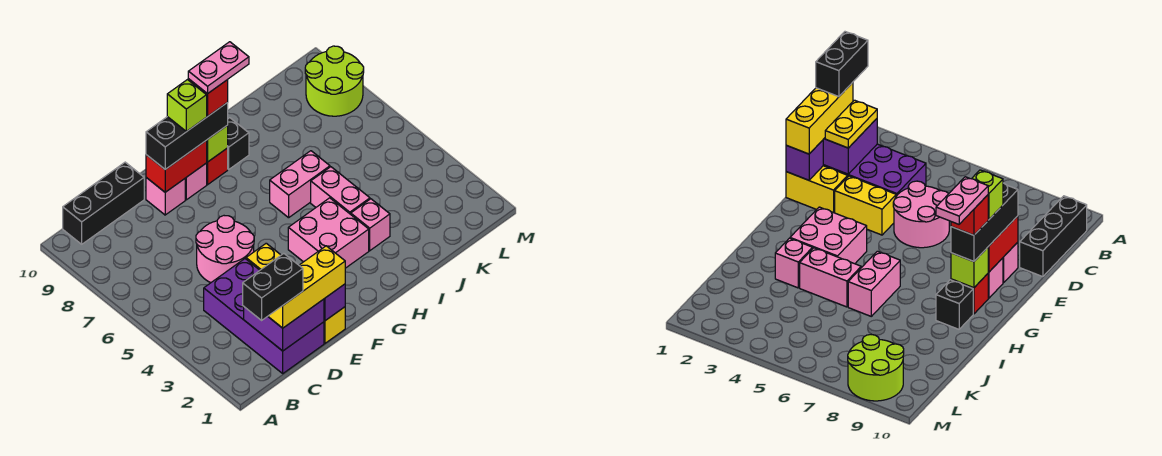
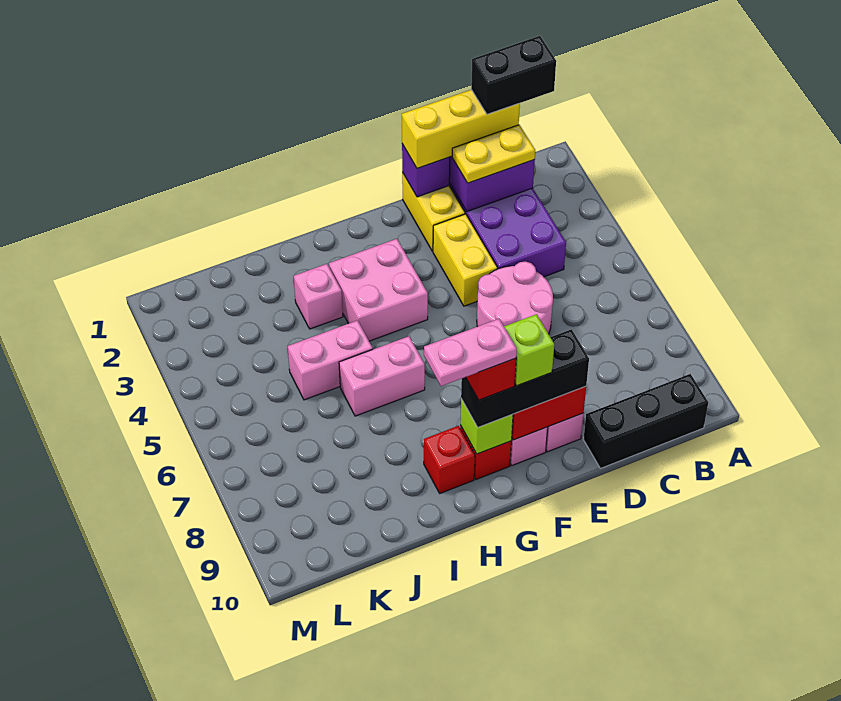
black 1x1 brick [228,118,249,169] -> red 1x1 brick [424,426,475,493]
pink 1x2 brick [311,167,370,214] -> pink 1x2 brick turned to [287,320,373,400]
lime 2x2 round brick [305,46,364,116] -> none

